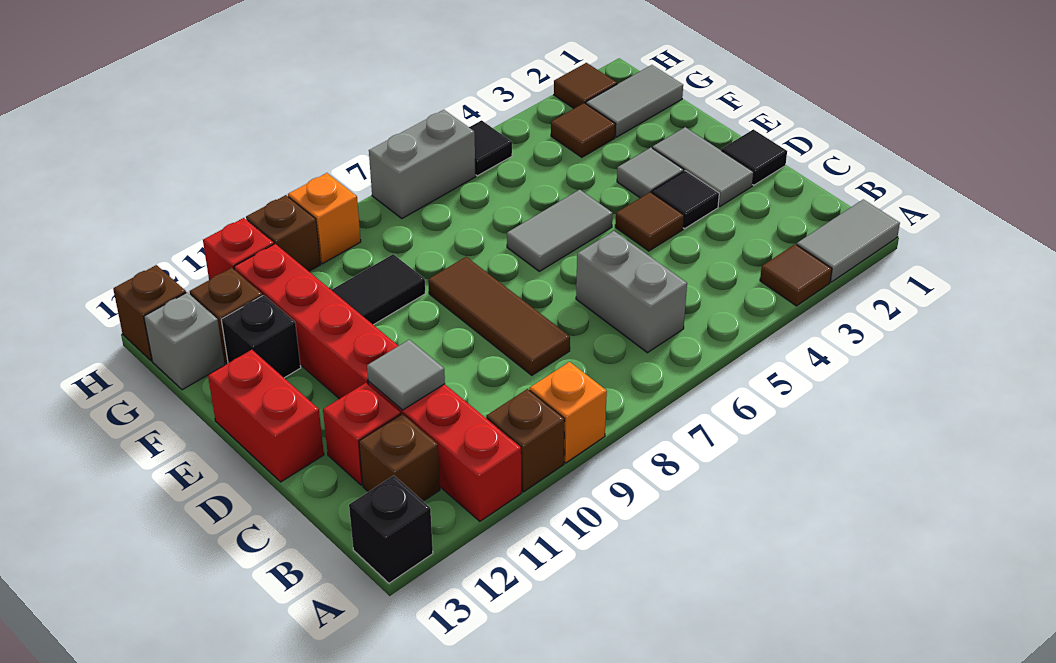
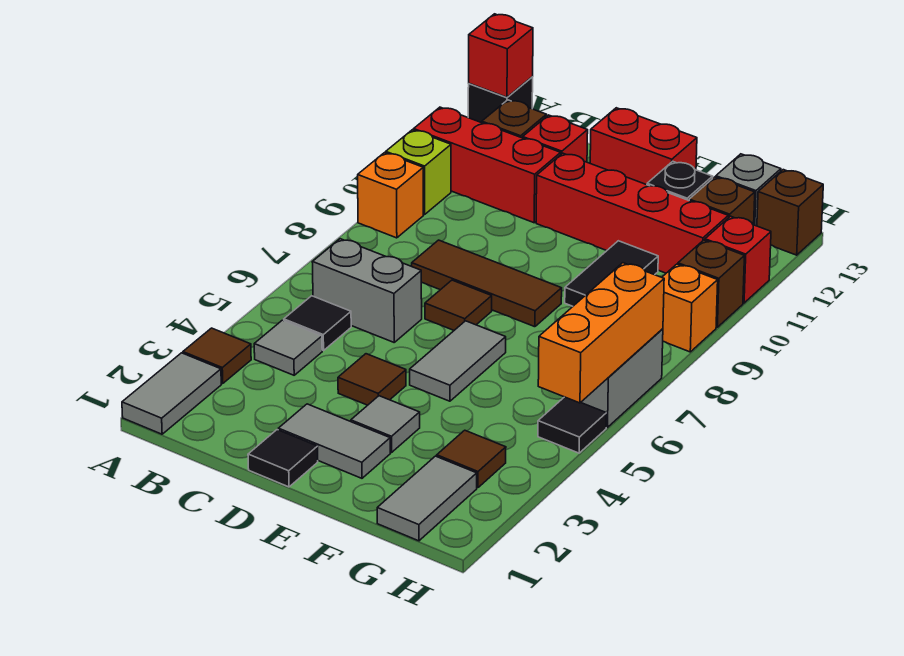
brown 1x1 brick [486,389,565,492] -> lime 1x1 brick [386,130,451,214]
none -> red 1x1 brick [469,14,533,97]
grey 1x1 tile [367,340,445,410] -> grey 1x1 tile moved to [254,320,322,375]
black 1x1 tile [652,171,719,228] -> black 1x1 tile moved to [284,296,351,351]
brown 1x1 tile [554,63,617,108] -> brown 1x1 tile moved to [425,280,492,330]
none -> orange 1x3 brick [538,263,664,403]

